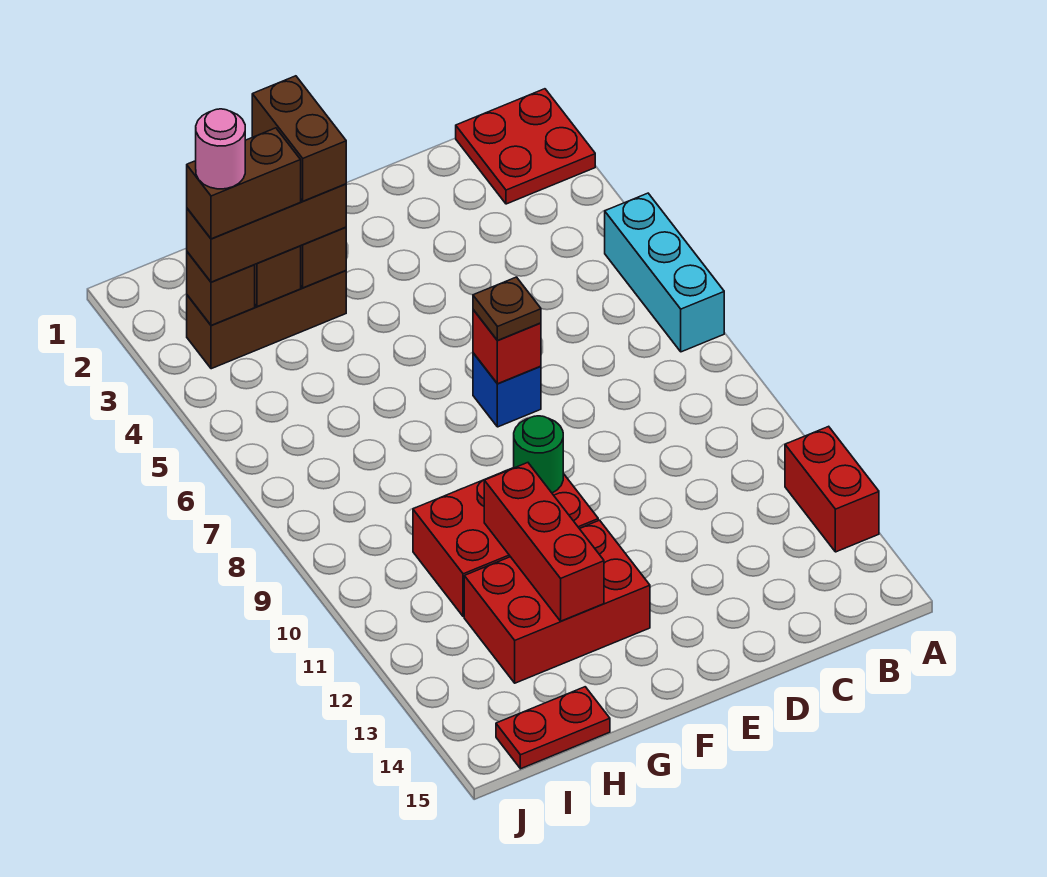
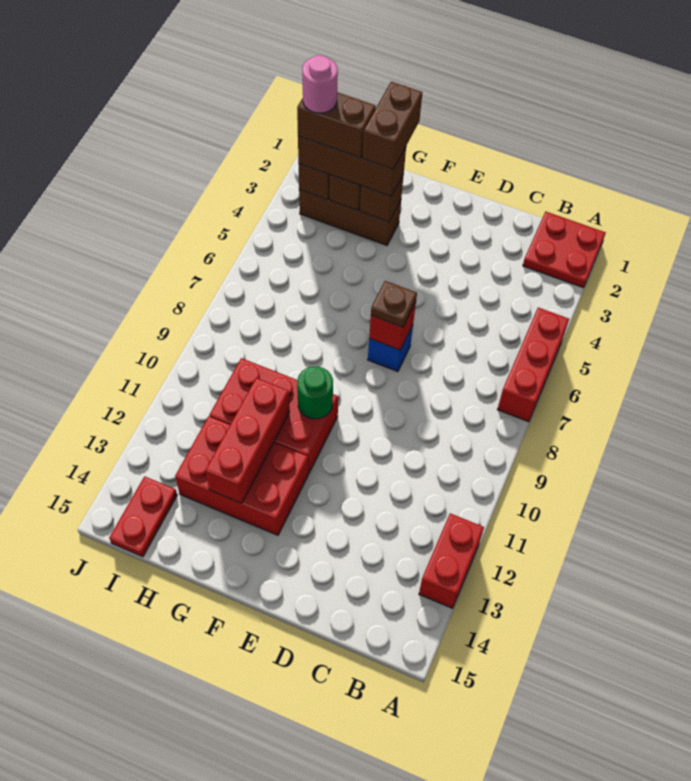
cyan 1x3 brick [605,193,724,352] -> red 1x3 brick [497,308,569,422]
red 1x2 plate [496,687,610,769] -> red 1x2 plate turned to [109,476,177,557]

